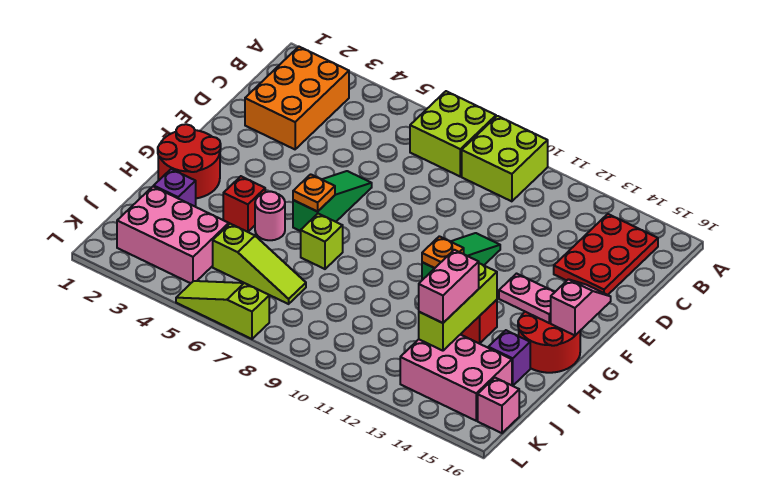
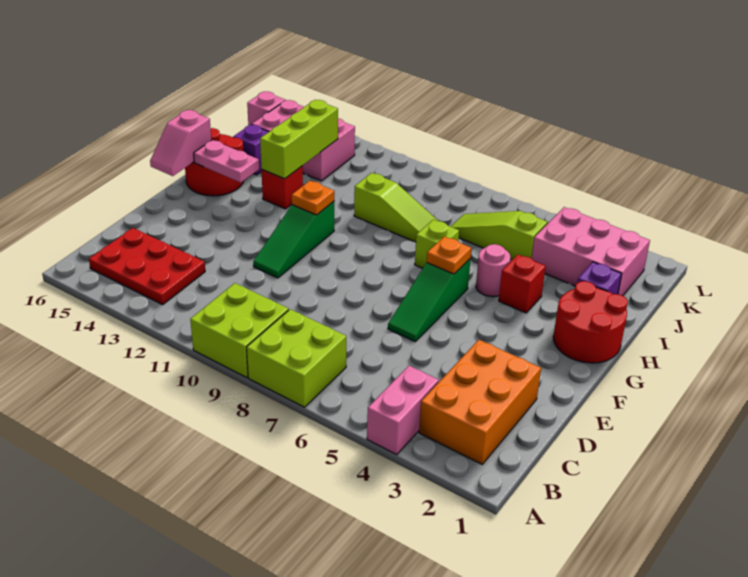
red 2x3 plate [554,214,658,295] -> red 2x3 plate turned to [89,228,205,305]
pink 1x2 brick [419,250,479,323] -> pink 1x2 brick moved to [367,366,439,455]
lime 1x3 slope [176,281,269,339] -> lime 1x3 slope moved to [354,173,438,242]

